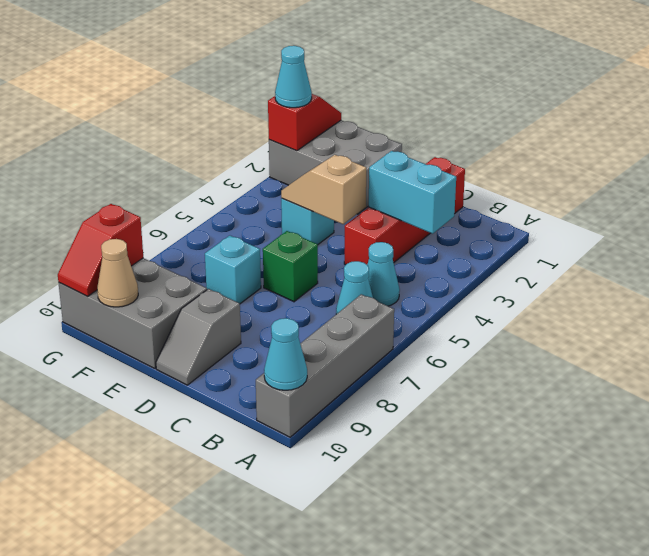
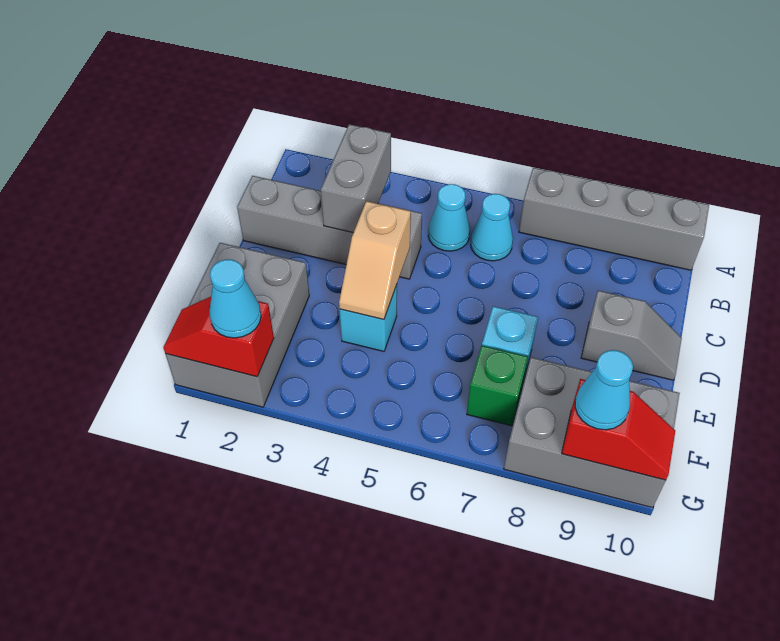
cyan 1x1 cone [264,318,307,390] -> cyan 1x1 cone moved to [575,350,633,430]
cyan 1x2 brick [369,151,456,234] -> grey 1x2 brick [321,124,391,233]
red 1x4 brick [344,157,465,265] -> grey 1x4 brick [237,176,422,279]
green 1x1 brick [263,231,318,302] -> green 1x1 brick moved to [467,346,528,426]
grey 2x3 brick [59,258,207,368] -> grey 2x3 brick turned to [504,357,680,508]
tan 1x1 cone [97,239,138,307] -> none

